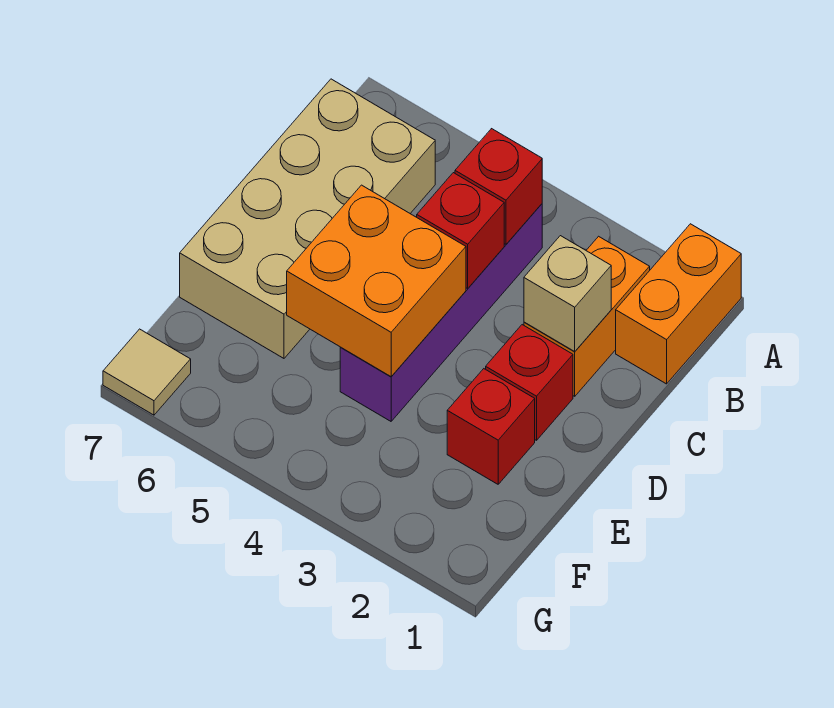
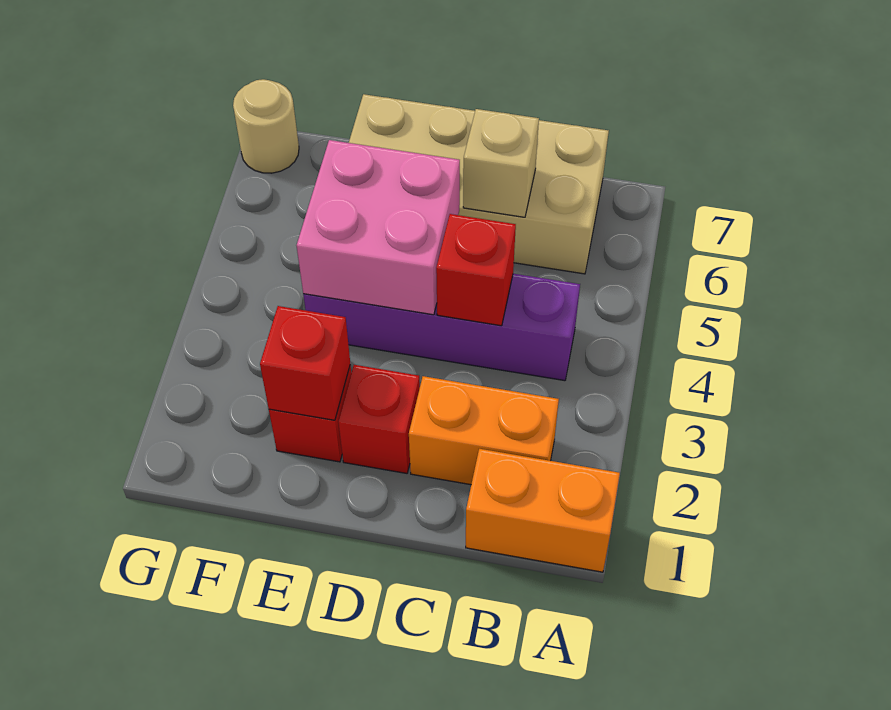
red 1x1 brick [455,129,542,244] -> red 1x1 brick moved to [260,306,350,420]
tan 1x1 brick [524,236,611,351] -> tan 1x1 brick moved to [463,109,539,217]
orange 2x2 brick [287,185,466,376] -> pink 2x2 brick [297,140,460,315]
tan 1x1 tile [103,329,191,415] -> tan 1x1 round brick [233,79,299,173]

